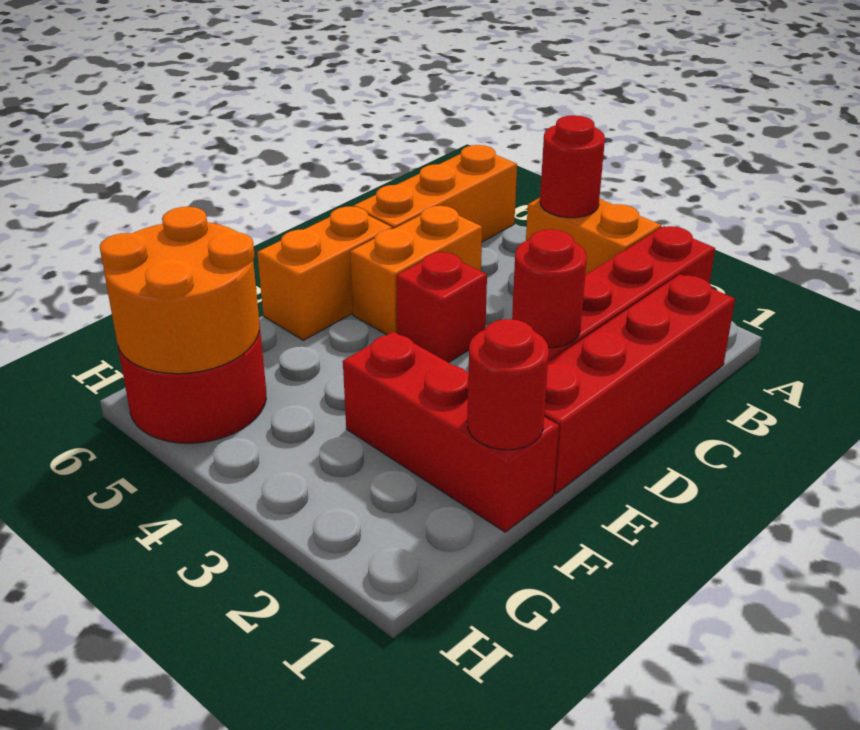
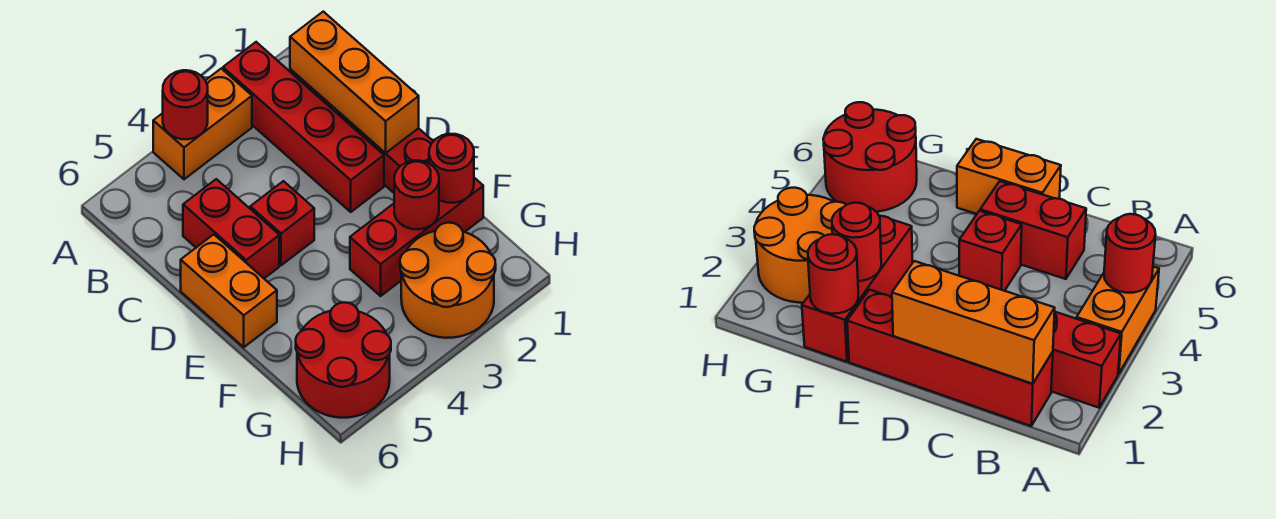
orange 1x3 brick [353,145,517,242] -> orange 1x3 brick moved to [290,12,419,153]
orange 1x2 brick [350,206,482,335] -> red 1x2 brick [183,179,279,278]
red 1x1 round brick [512,229,587,348] -> red 1x1 round brick moved to [394,160,439,229]
orange 2x2 round brick [100,207,260,374] -> orange 2x2 round brick moved to [400,223,496,338]

